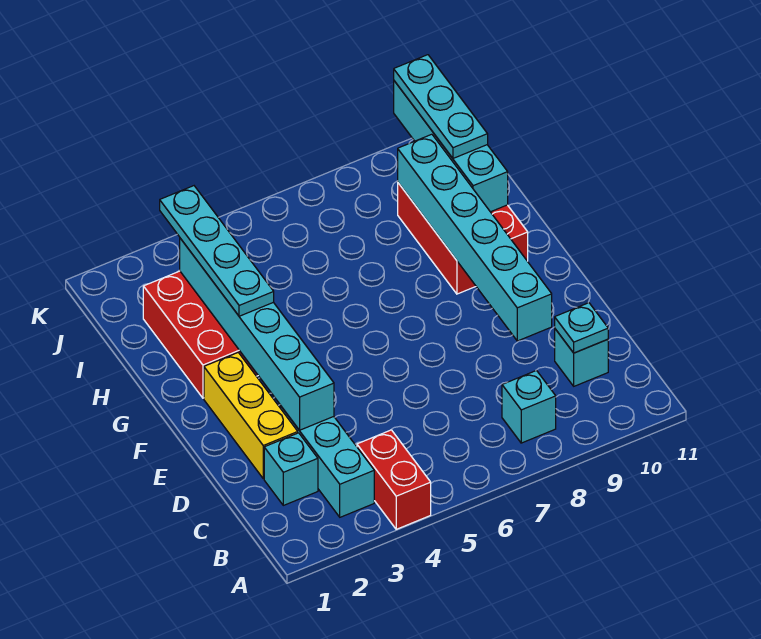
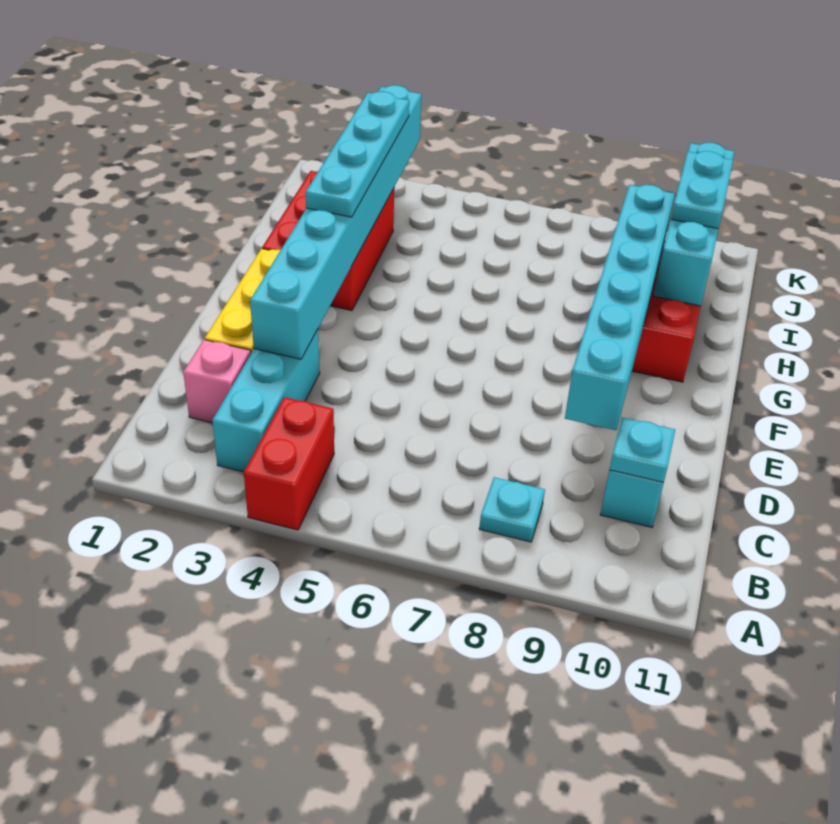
cyan 1x1 brick [502,371,556,443] -> cyan 1x1 plate [479,477,545,542]
cyan 1x1 brick [264,433,318,505] -> pink 1x1 brick [183,340,251,423]
cyan 1x6 brick [180,238,334,430] -> cyan 1x8 brick [250,85,422,359]
cyan 1x3 plate [394,55,488,158] -> cyan 1x2 plate [671,151,733,229]

